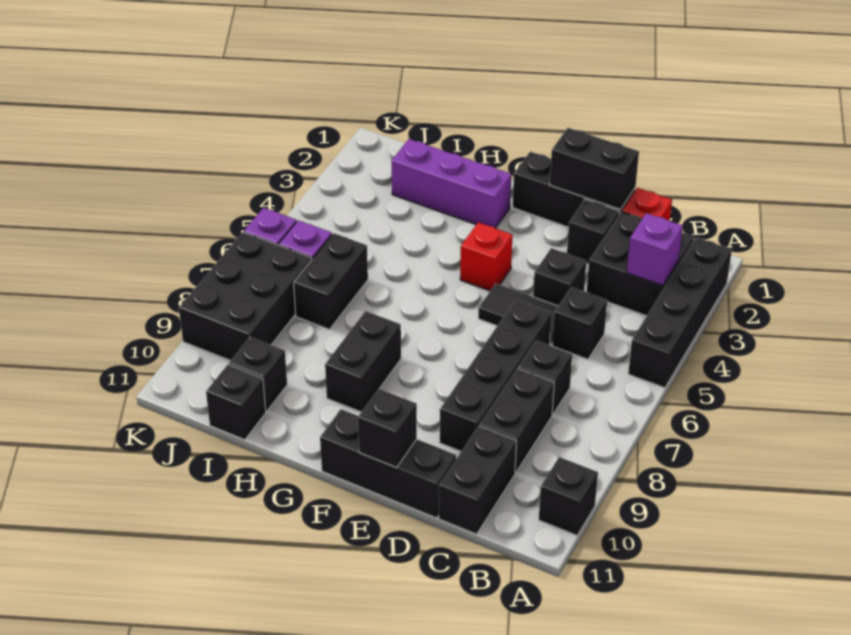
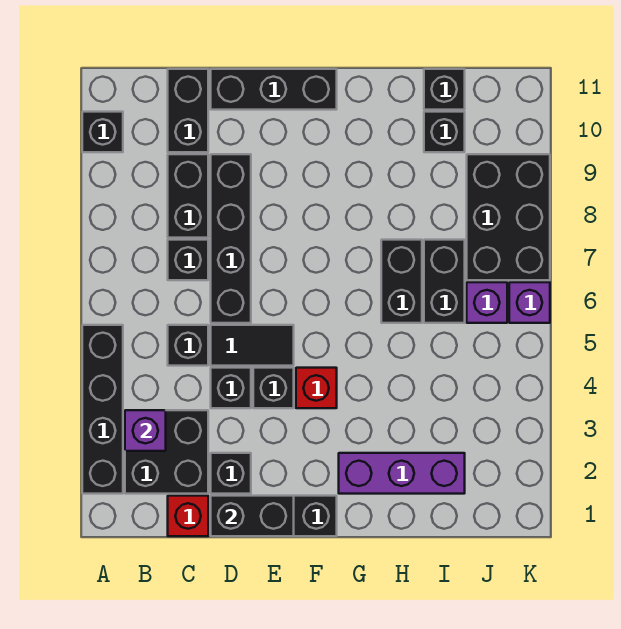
black 1x1 brick [358,389,417,467] -> black 1x1 brick moved to [253,368,294,408]
black 1x2 brick [325,311,401,412] -> black 1x2 brick moved to [381,240,422,323]

